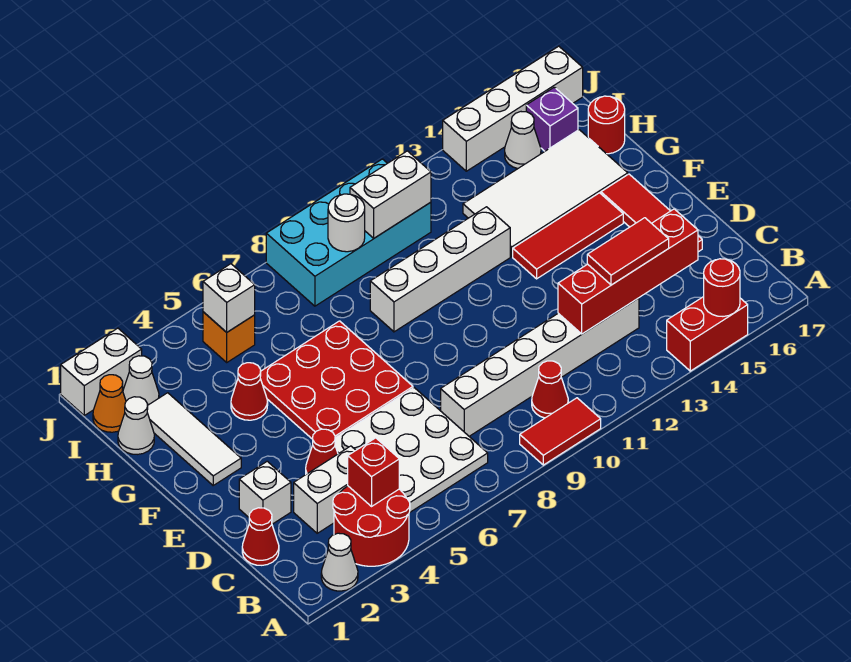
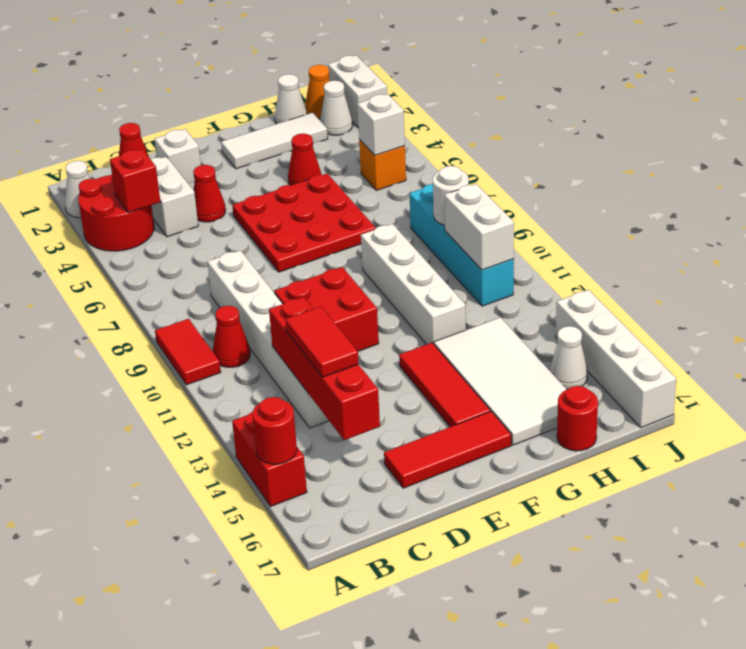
white 3x3 plate [335,388,488,513] -> none
none -> red 2x2 brick [275,267,379,351]
cyan 2x4 brick [266,159,431,306] -> cyan 1x4 brick [409,184,514,306]
purple 1x1 brick [526,87,578,151] -> none

